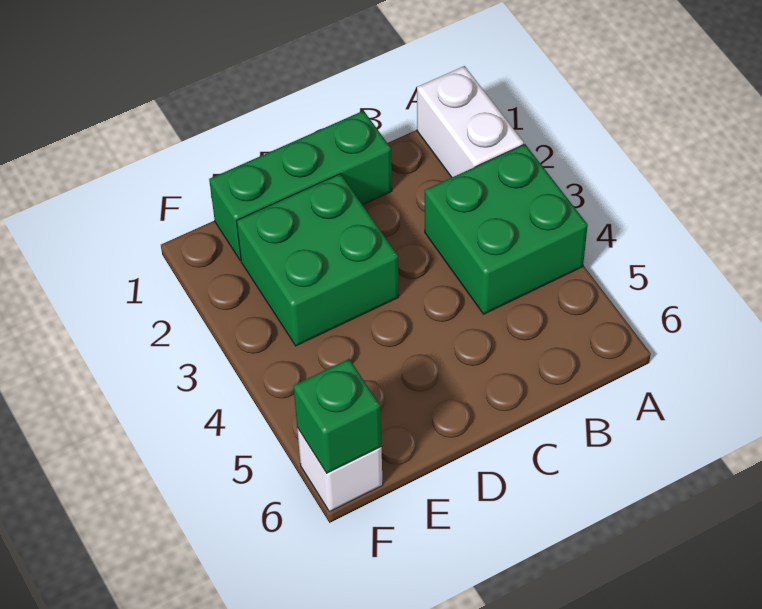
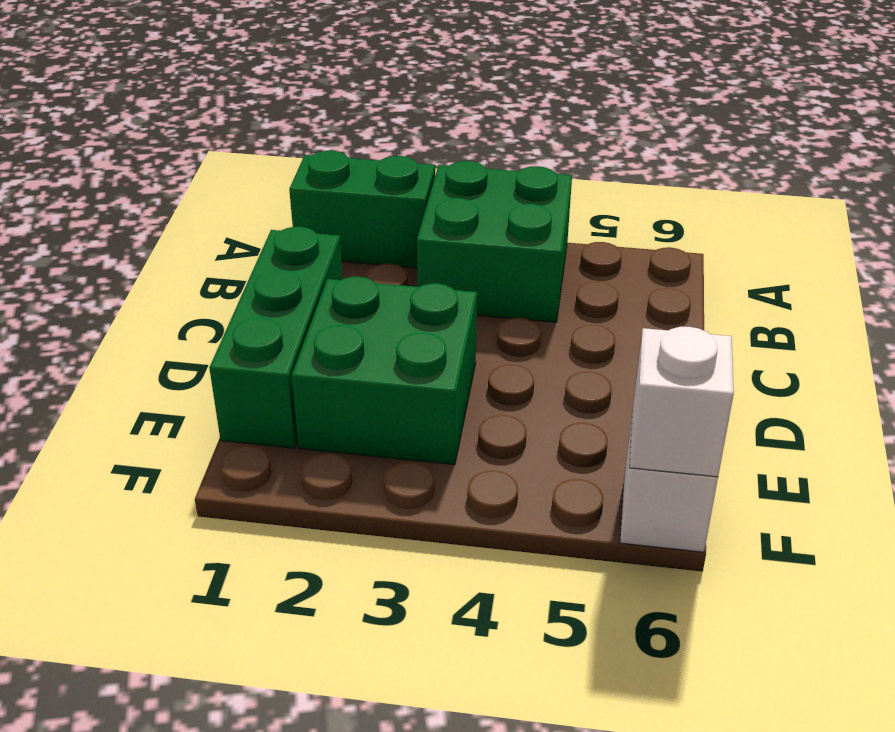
white 1x2 brick [417,66,524,177] -> green 1x2 brick [289,151,435,268]
green 1x1 brick [293,359,381,473] -> white 1x1 brick [629,327,734,477]

